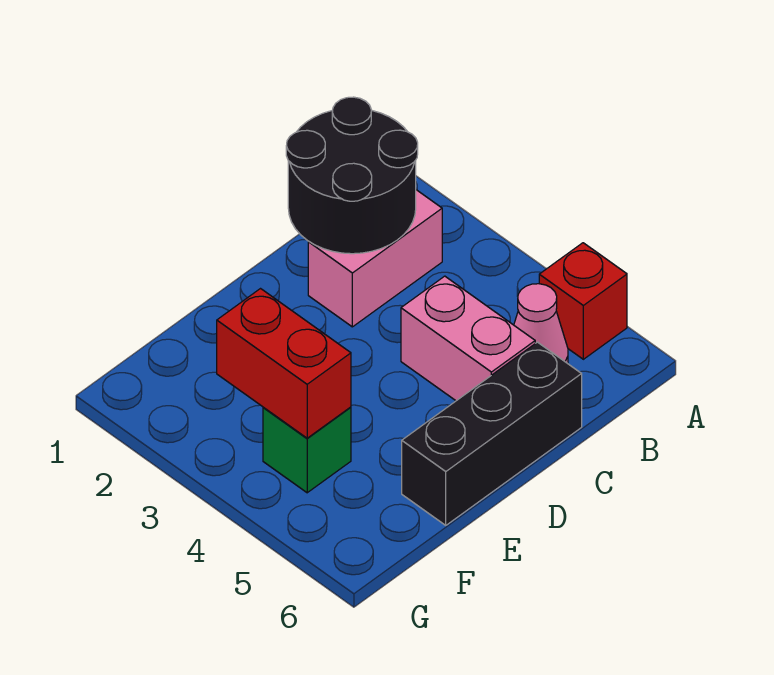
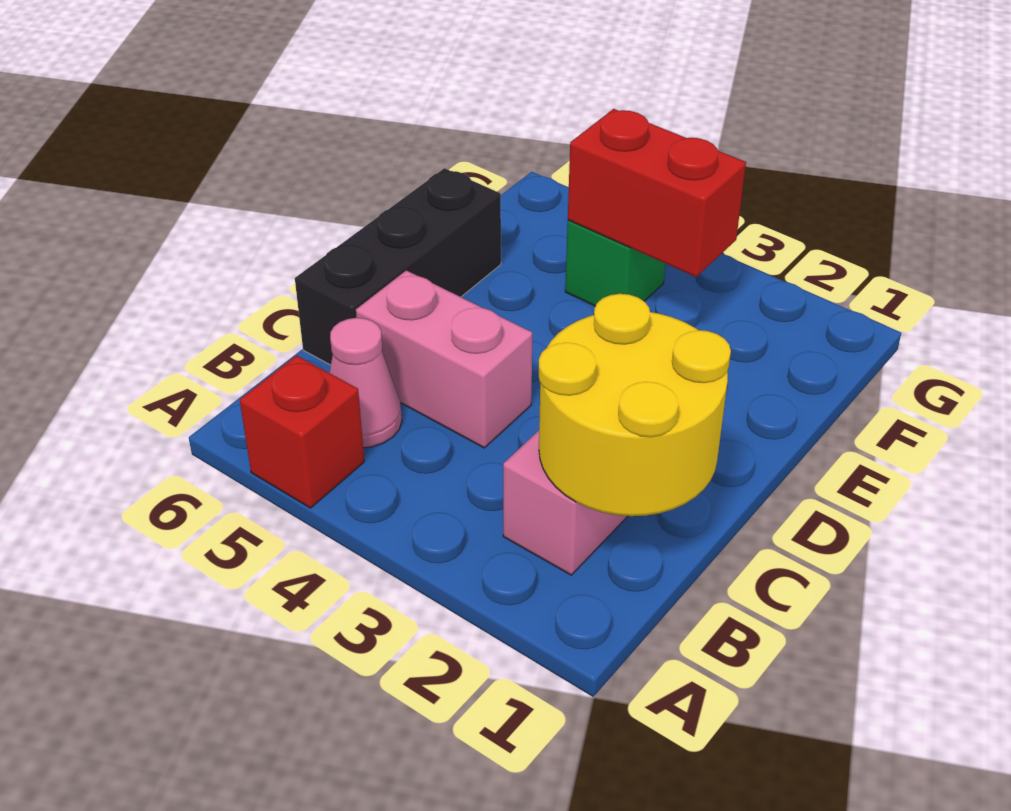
black 2x2 round brick [286,97,418,254] -> yellow 2x2 round brick [539,294,731,516]

